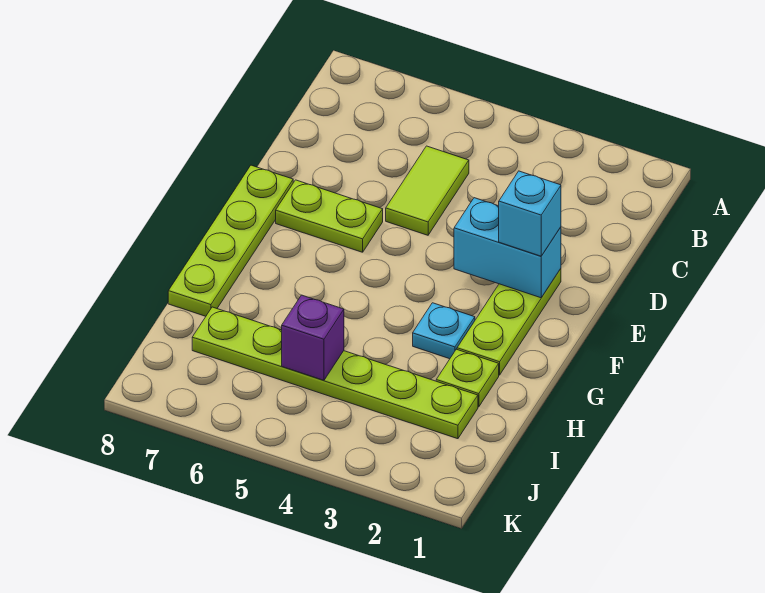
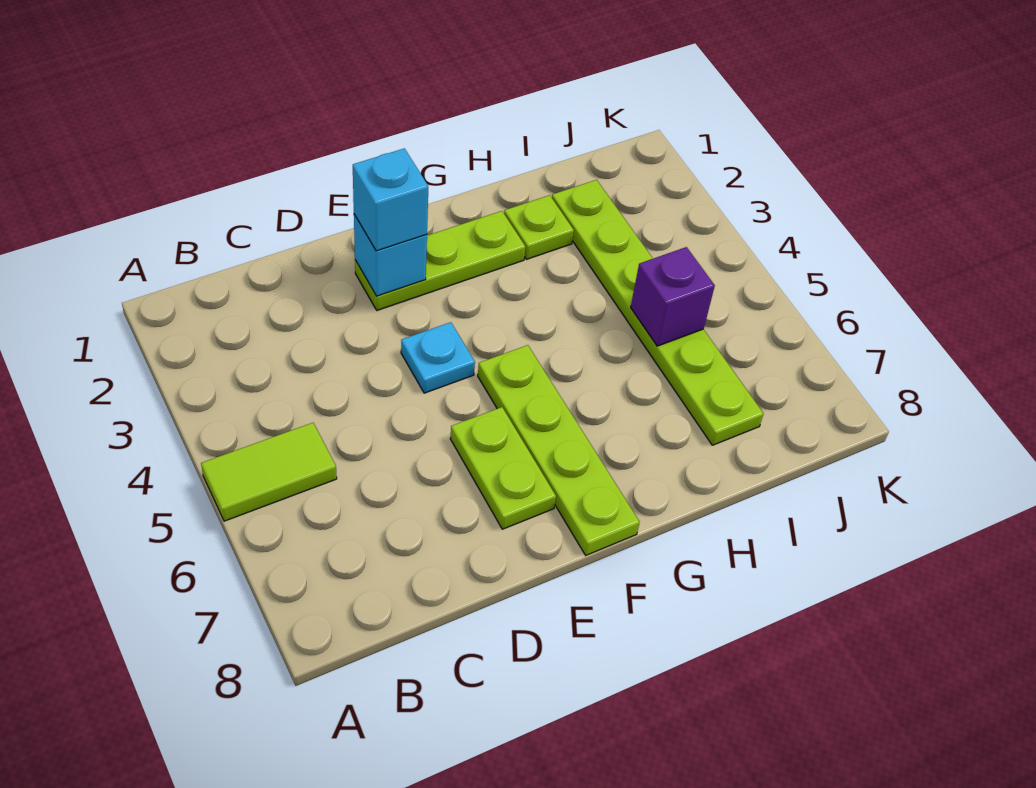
lime 1x2 tile [386,146,469,235] -> lime 1x2 tile moved to [201,423,337,521]
cyan 1x2 brick [454,198,561,298] -> cyan 1x1 brick [354,214,427,296]
lime 1x4 plate [168,165,293,316] -> lime 1x4 plate turned to [478,345,640,555]
cyan 1x1 plate [413,303,475,359] -> cyan 1x1 plate moved to [401,322,475,393]

